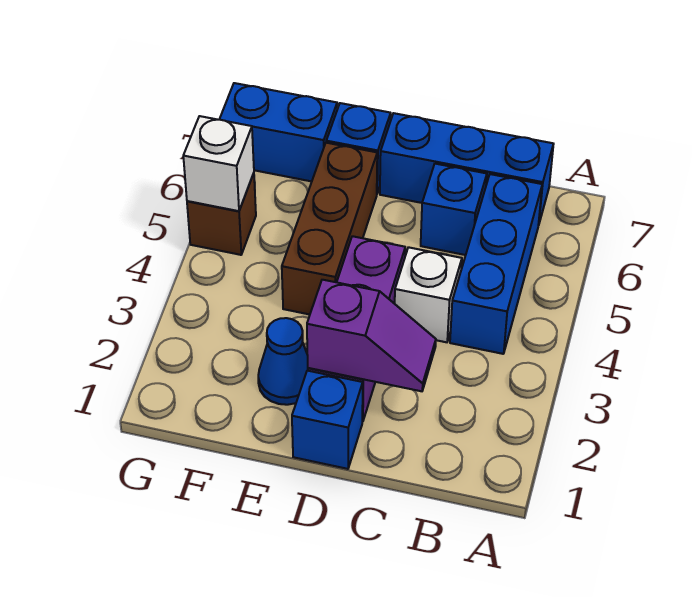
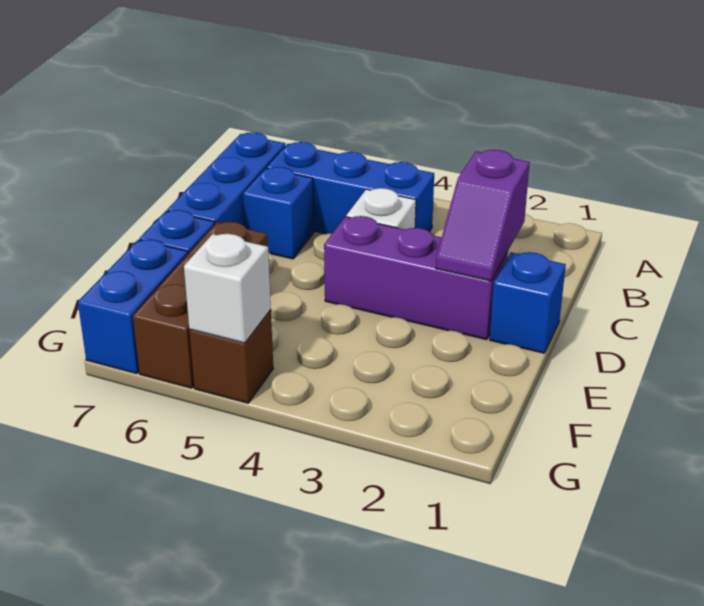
purple 1x2 slope [307,280,436,391] -> purple 1x2 slope turned to [436,150,530,281]
blue 1x1 cone [258,318,308,405] -> none
brown 1x3 brick [282,143,377,314] -> brown 1x3 brick turned to [133,222,267,388]

